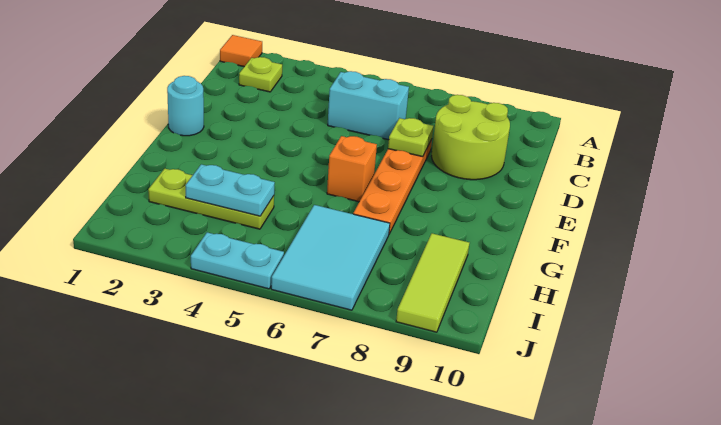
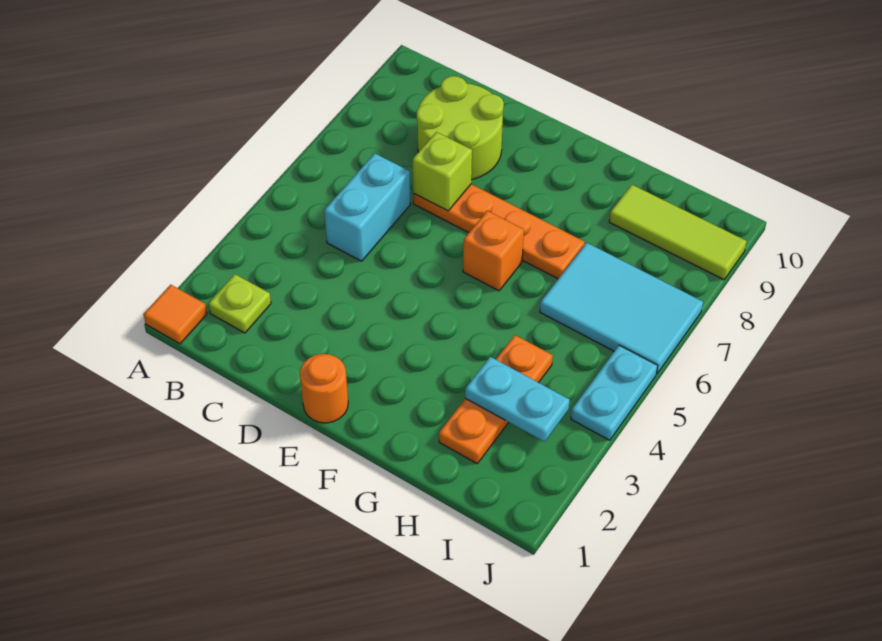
lime 1x1 plate [388,118,434,157] -> lime 1x1 brick [413,132,472,211]
cyan 1x1 round brick [167,76,204,136] -> orange 1x1 round brick [300,354,348,423]
lime 1x3 plate [148,169,274,229] -> orange 1x3 plate [439,335,553,463]
cyan 1x2 plate [186,164,275,216] -> cyan 1x2 plate turned to [465,357,570,442]

